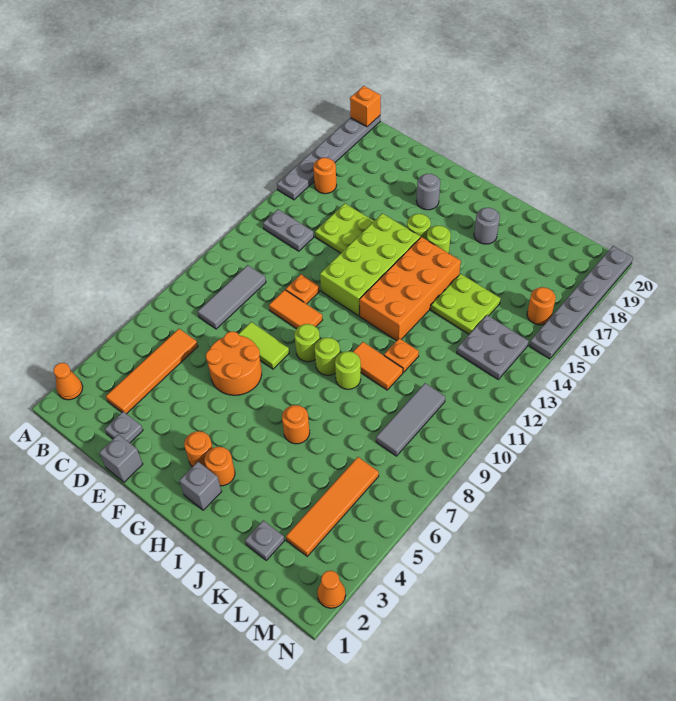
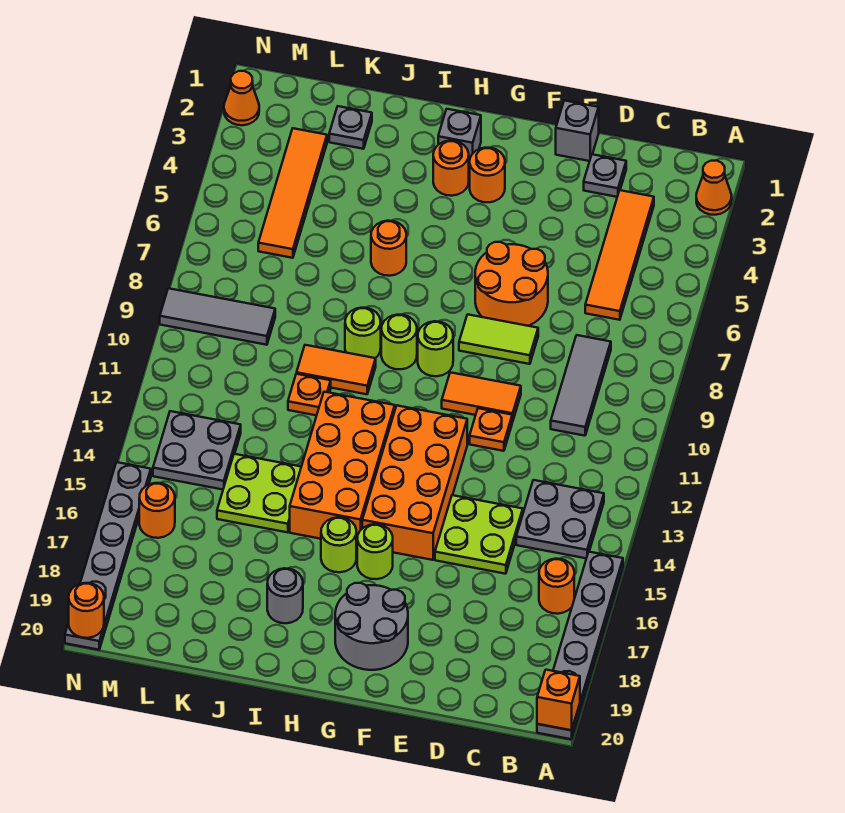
grey 1x2 plate [263,209,314,251] -> grey 2x2 plate [516,480,604,558]
lime 2x4 brick [320,213,420,316] -> orange 2x4 brick [362,406,467,560]
grey 1x1 round brick [416,174,440,210] -> grey 2x2 round brick [335,583,408,670]
grey 1x3 tile [376,383,445,456] -> grey 1x3 tile turned to [160,288,275,345]
none -> orange 1x1 round brick [69,583,104,638]

